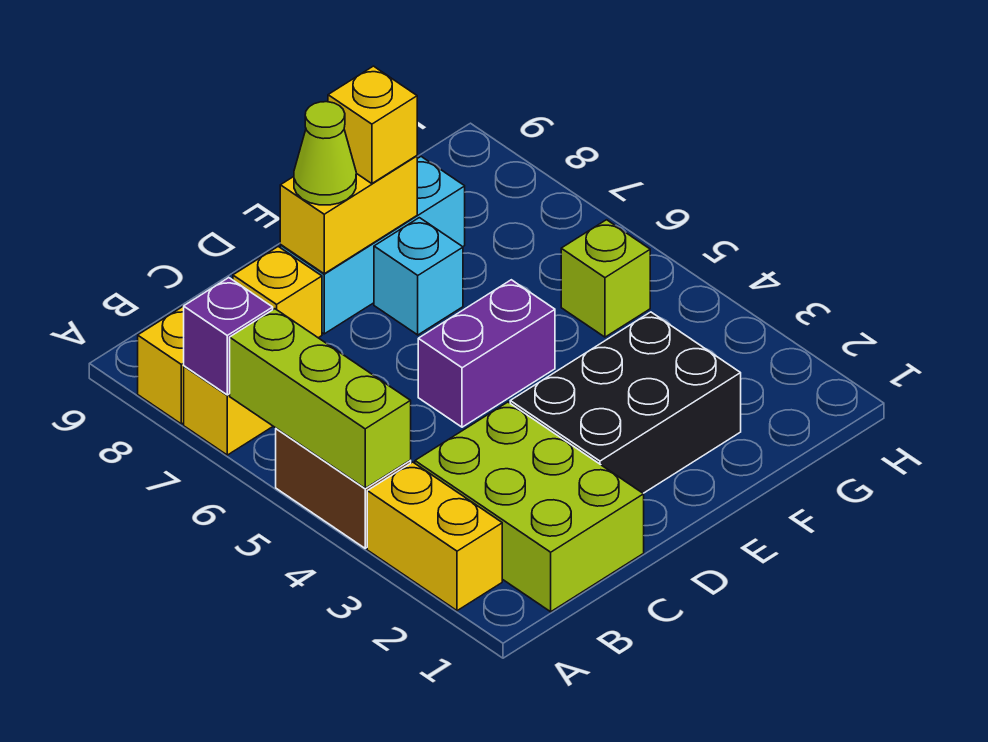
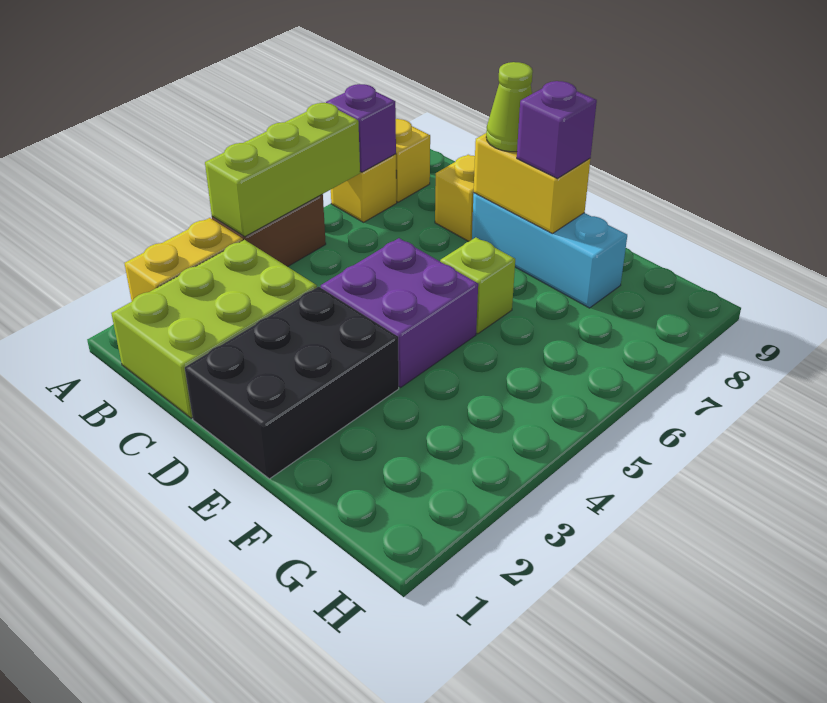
black 2x3 brick [510,312,741,493] -> black 2x3 brick turned to [185,287,399,479]
purple 1x2 brick [418,280,555,427] -> purple 2x2 brick [321,238,478,387]
cyan 1x1 brick [374,218,463,335] -> none
yellow 1x1 brick [328,66,417,184] -> purple 1x1 brick [517,81,597,178]
lime 1x1 brick [561,220,650,337] -> lime 1x1 brick moved to [440,237,515,334]

